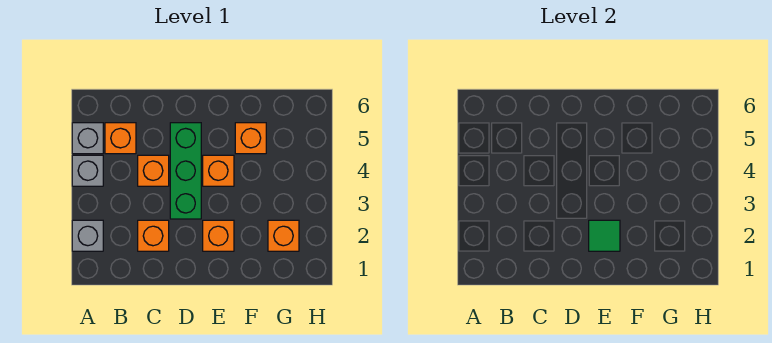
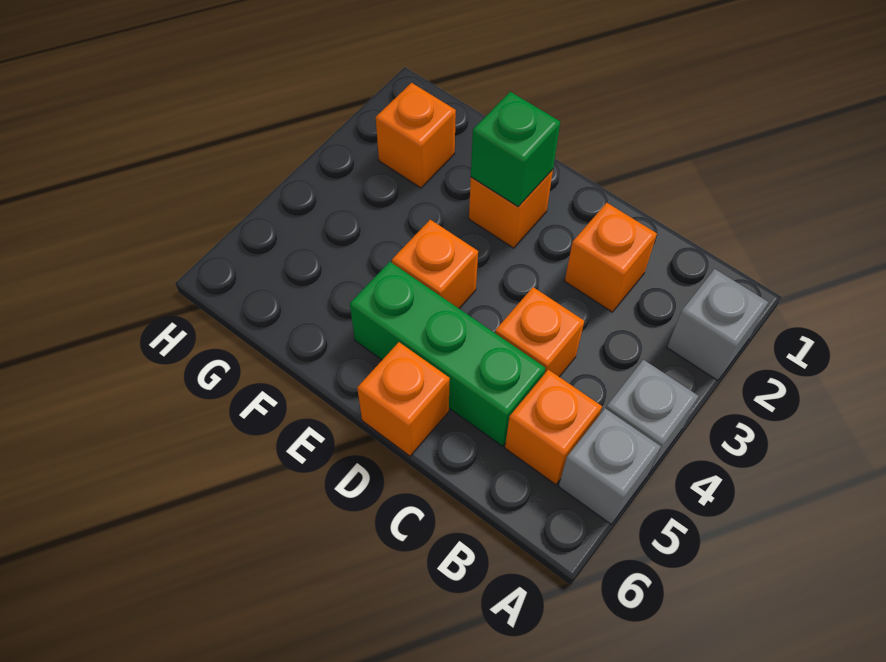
green 1x3 brick [170,123,201,219] -> green 1x3 brick turned to [350,262,545,446]
green 1x1 tile [589,220,620,251] -> green 1x1 brick [471,92,560,207]
orange 1x1 brick [235,123,266,154] -> orange 1x1 brick moved to [357,342,450,456]

